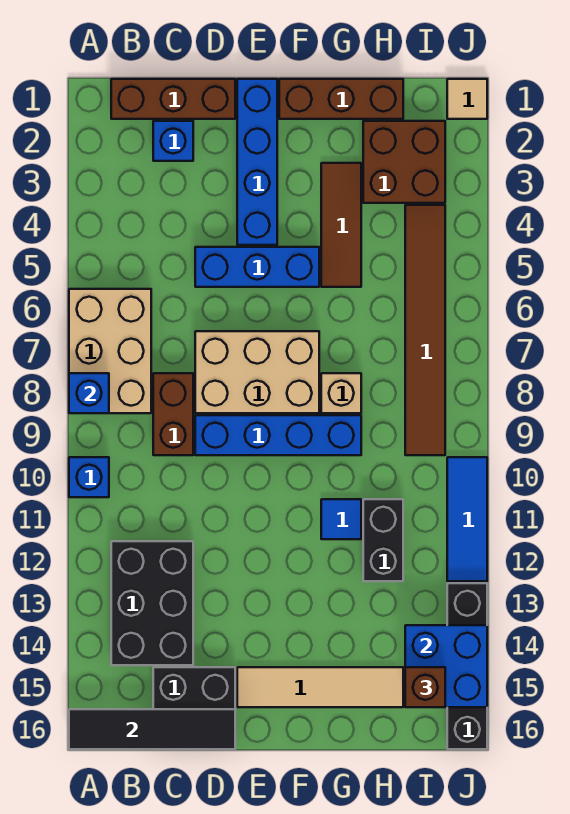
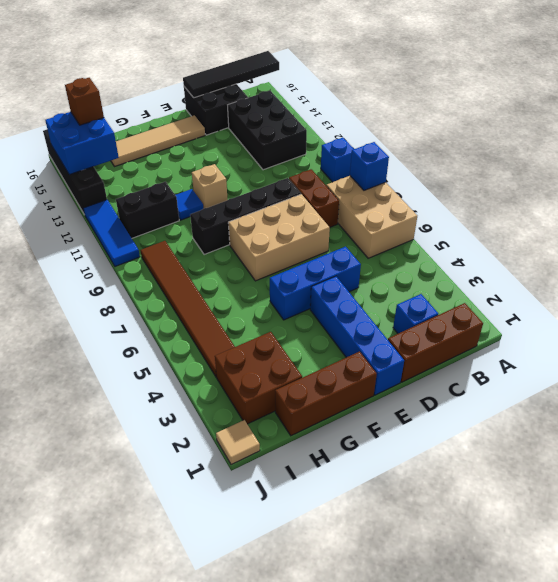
blue 1x4 brick [195,415,361,455] -> black 1x4 brick [190,178,301,255]
brown 1x3 tile [321,163,361,287] -> none
tan 1x1 brick [321,373,361,413] -> tan 1x1 brick moved to [192,164,228,208]
black 1x2 brick [363,499,403,581] -> black 1x2 brick turned to [116,182,179,238]

